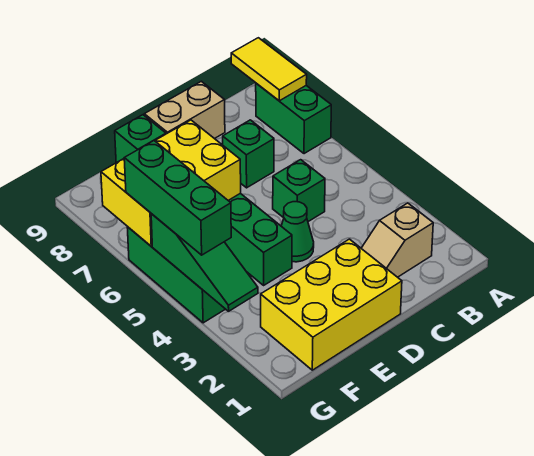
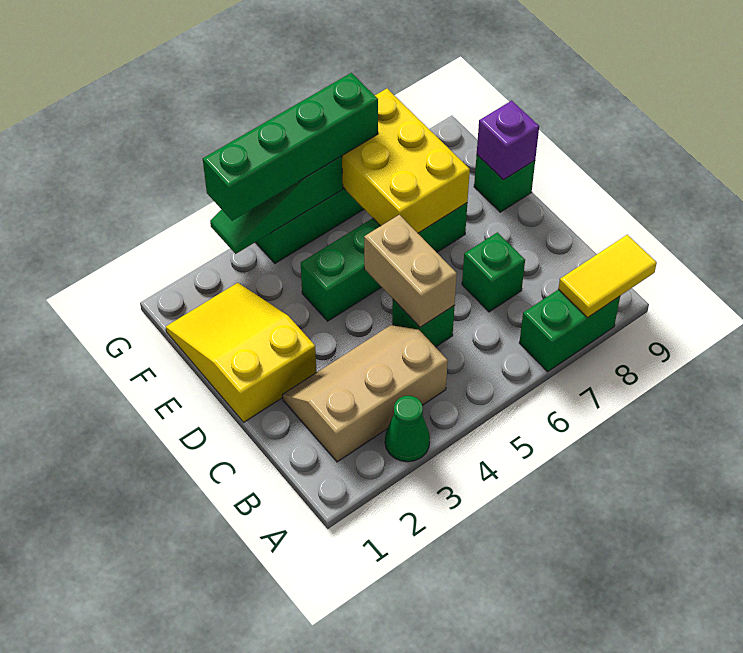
tan 1x2 slope [361,203,433,277] -> tan 2x3 slope [282,325,448,462]
tan 1x2 brick [144,81,225,139] -> tan 1x2 brick moved to [364,215,457,327]
yellow 2x3 brick [261,239,402,370] -> yellow 2x3 slope [166,283,317,422]
green 1x1 cone [281,202,314,262] -> green 1x1 cone moved to [385,396,430,462]
none -> purple 1x1 brick [477,101,539,180]
green 1x3 brick [124,141,231,255] -> green 1x4 brick [203,73,378,221]

